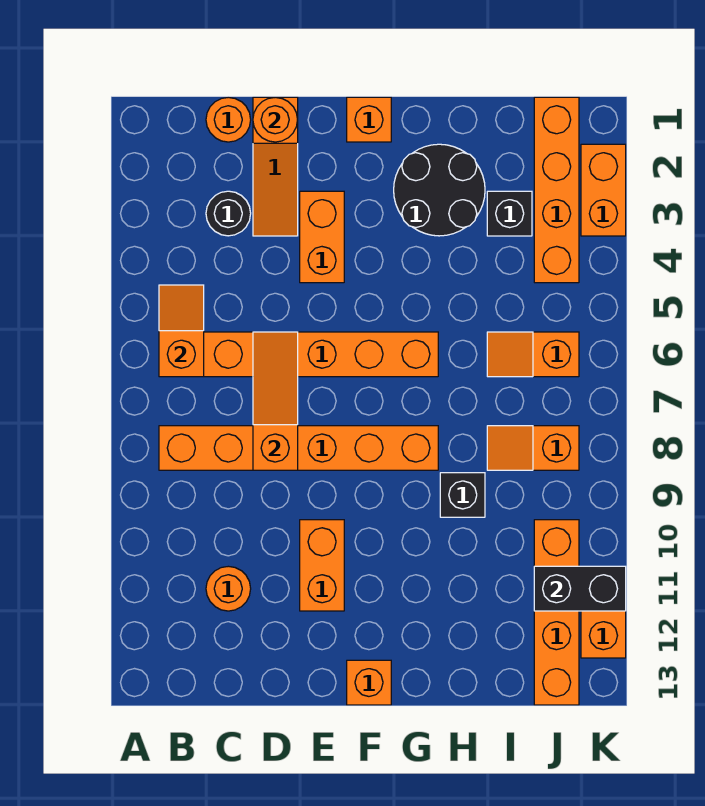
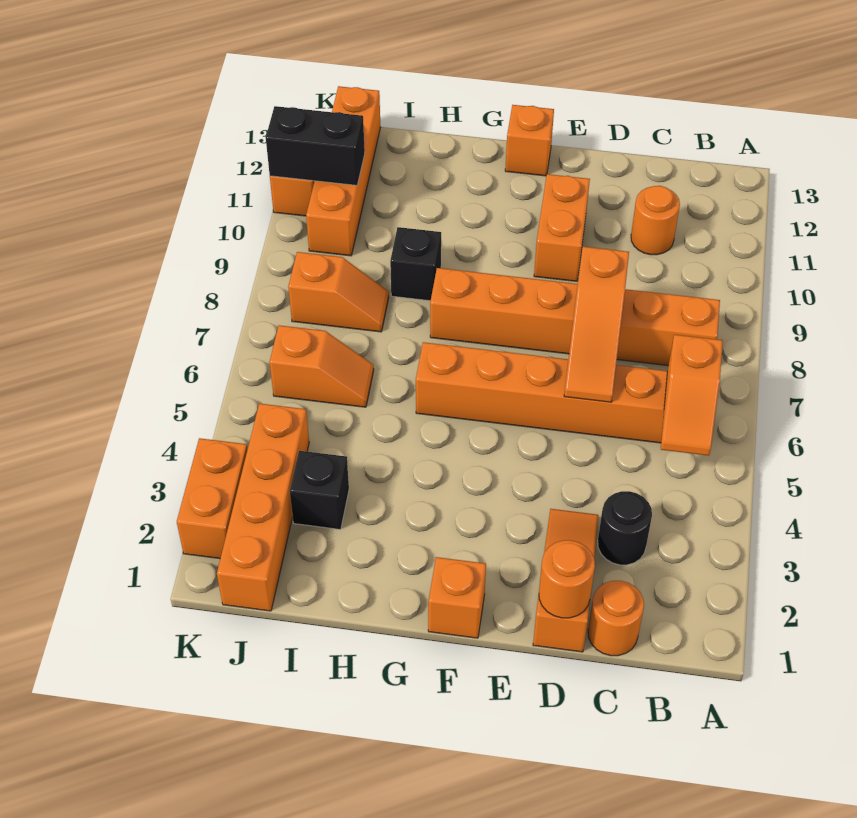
orange 1x2 brick [300,191,344,283] -> none
black 2x2 round brick [394,144,485,236] -> none

